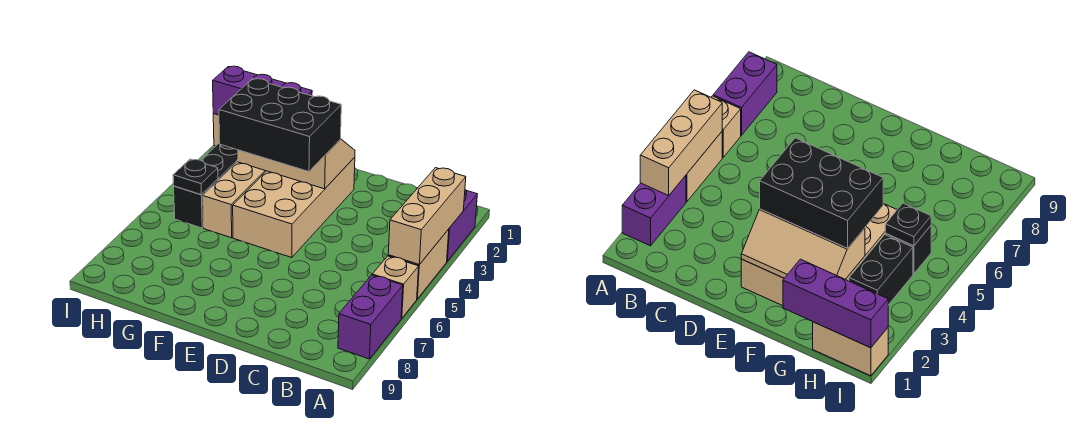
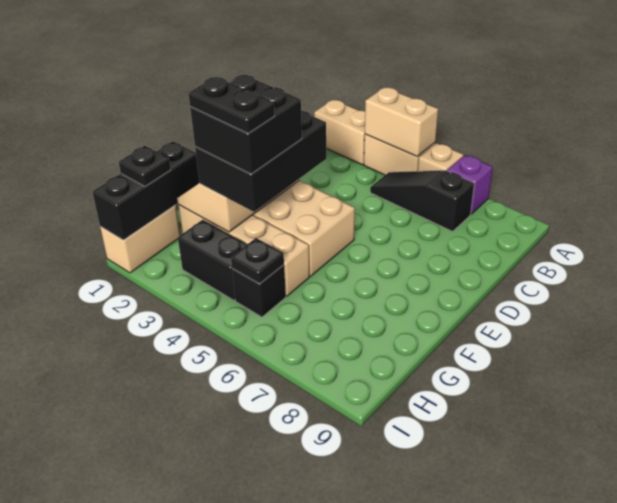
purple 1x2 brick [447,190,477,261] -> tan 1x2 brick [314,100,365,165]
tan 1x3 brick [388,168,466,264] -> tan 1x2 brick [365,87,438,157]
purple 1x2 brick [338,275,403,359] -> purple 1x1 brick [447,155,493,214]
none -> black 1x3 slope [370,170,474,231]
none -> black 2x2 brick [190,75,302,174]
purple 1x3 brick [213,66,312,115] -> black 1x3 brick [93,142,199,240]
none -> black 1x2 plate [189,77,274,133]
none -> black 1x1 plate [119,146,171,186]

